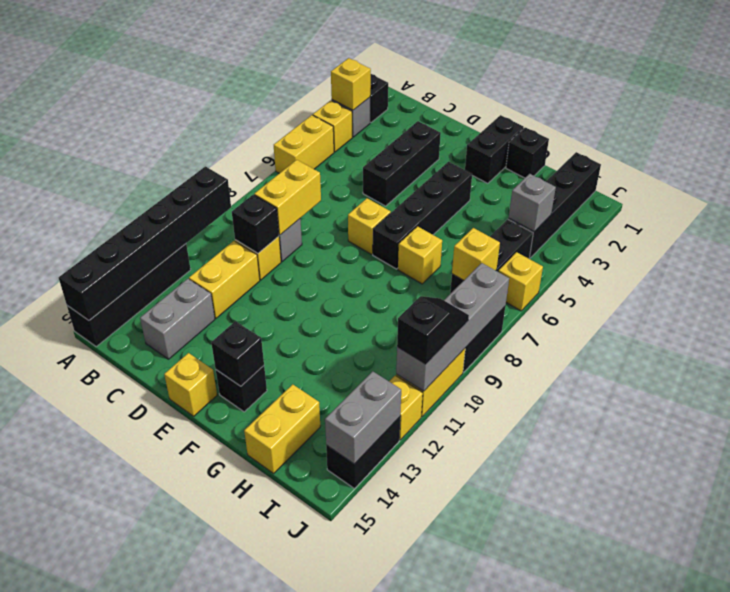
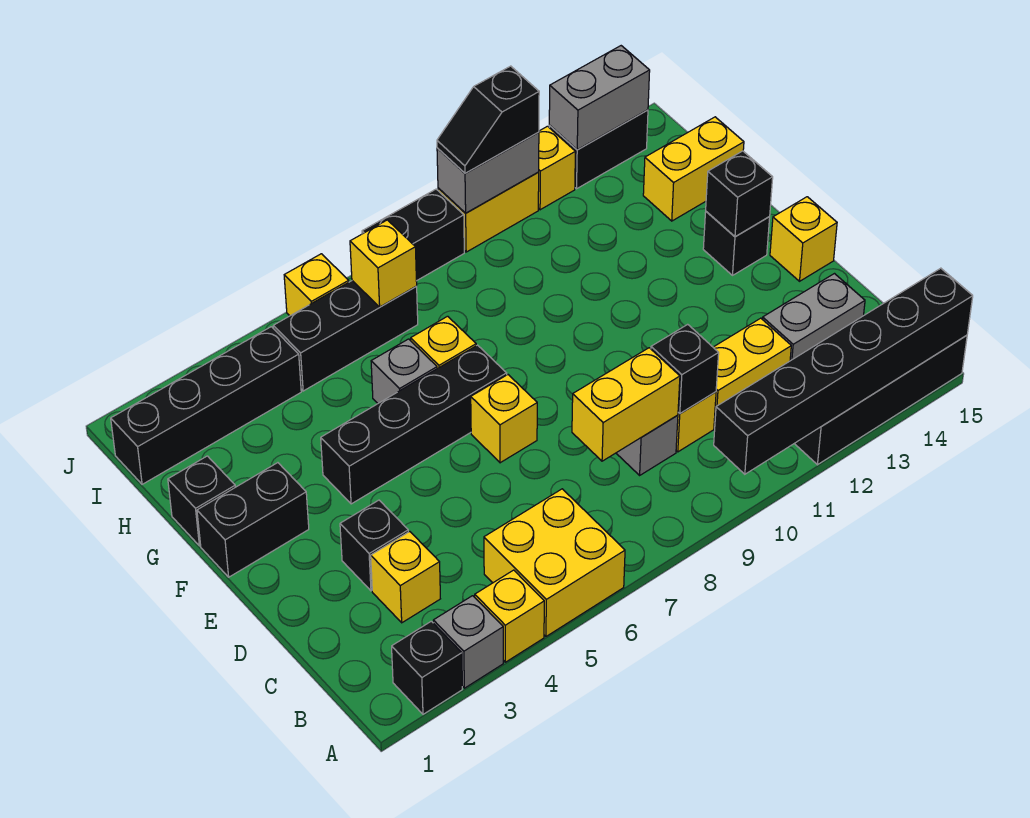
yellow 1x1 brick [331,58,371,110] -> yellow 1x1 brick moved to [371,532,440,623]
yellow 1x2 brick [274,115,334,173] -> yellow 2x2 brick [484,489,625,636]
black 1x3 brick [363,121,441,206] -> black 1x1 brick [340,500,408,591]
grey 1x1 brick [509,174,556,232] -> grey 1x1 brick moved to [371,339,437,403]
grey 1x4 brick [396,263,509,391] -> grey 1x2 brick [437,132,539,213]

